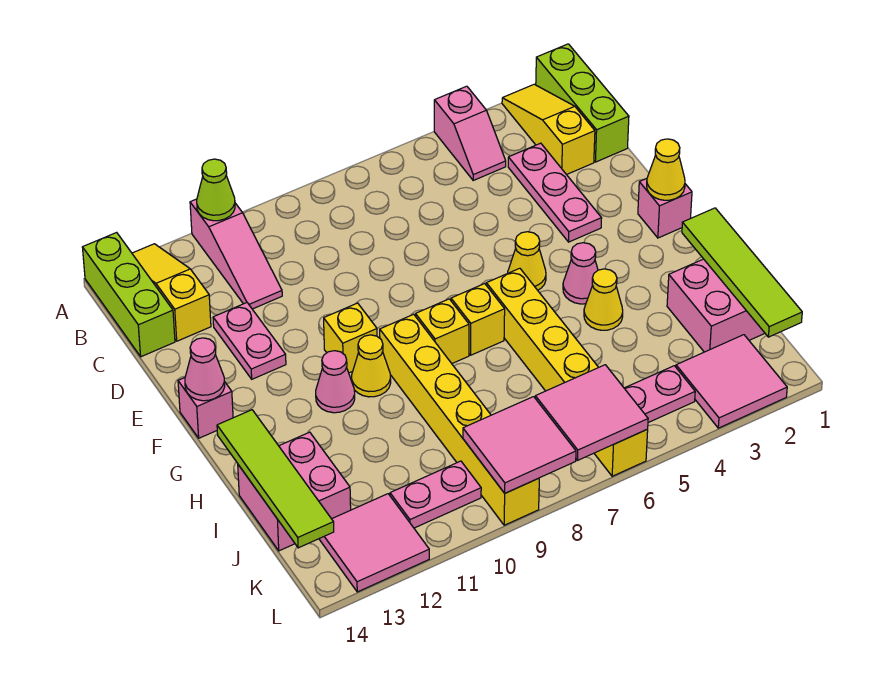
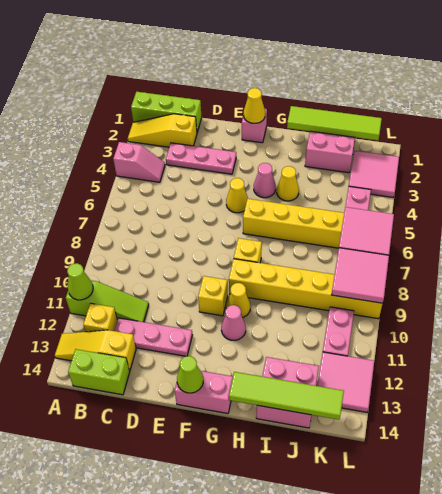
pink 1x3 slope [190,199,282,309] -> lime 1x3 slope [66,280,149,322]
lime 1x3 brick [82,233,175,357] -> lime 1x2 brick [68,349,130,395]
pink 1x2 plate [213,303,286,379] -> pink 1x3 plate [114,318,192,356]
pink 1x1 brick [178,378,233,438] -> pink 1x2 brick [175,371,233,414]
pink 1x1 cone [185,338,225,401] -> lime 1x1 cone [177,356,203,393]
yellow 1x1 brick [451,284,505,355] -> yellow 1x1 brick moved to [83,303,117,332]

